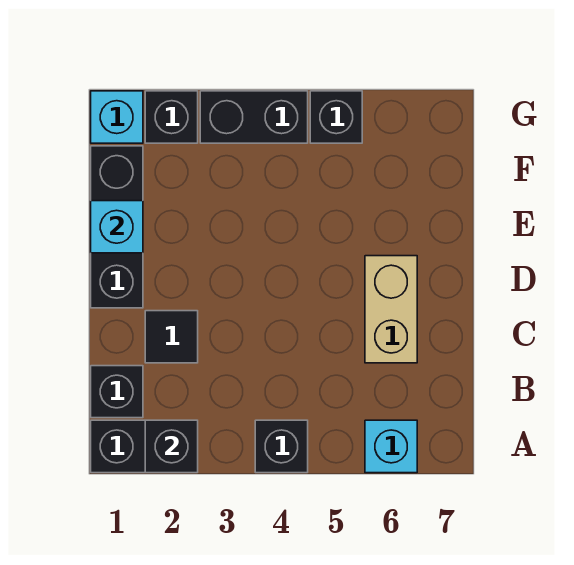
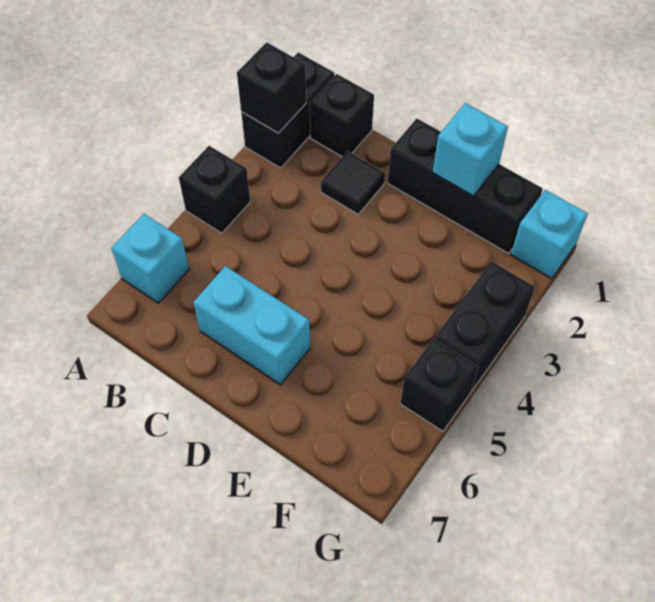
tan 1x2 brick [365,256,417,363] -> cyan 1x2 brick [193,266,310,385]
black 1x1 brick [145,91,198,143] -> none

